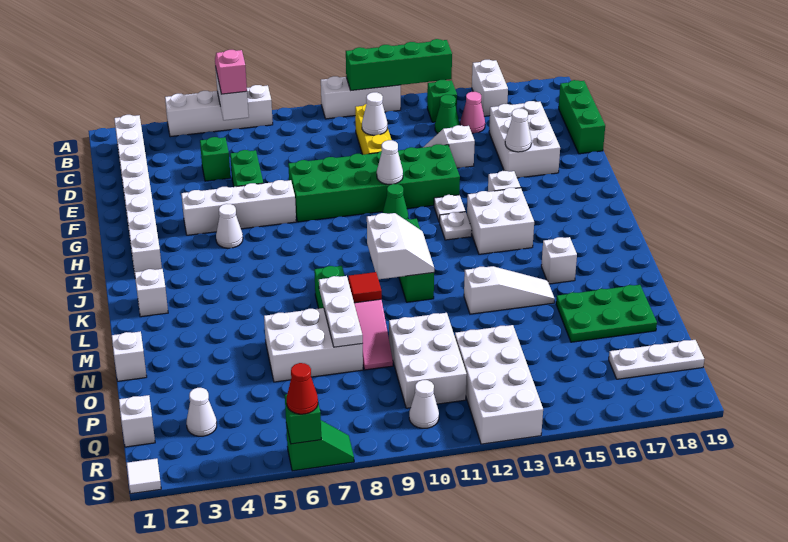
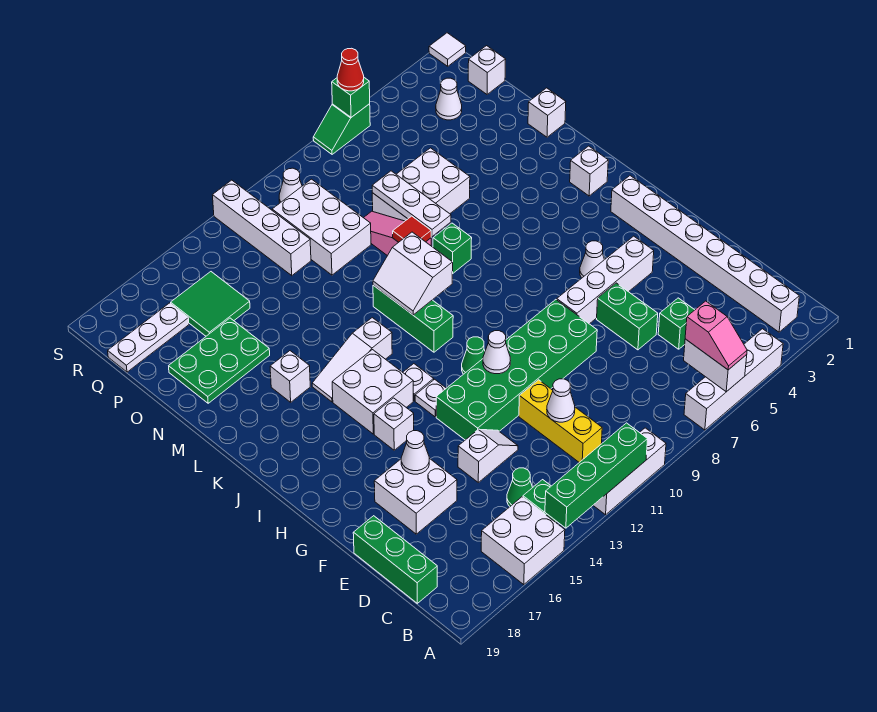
white 1x2 brick [472,60,508,116] -> white 2x2 brick [481,497,565,585]
pink 1x1 cone [460,92,485,133] -> none
white 2x3 brick [489,101,560,178] -> white 2x2 brick [374,458,457,534]
white 1x3 slope [464,266,555,314] -> white 1x3 slope moved to [312,318,392,402]
white 2x4 brick [455,325,543,444] -> white 1x4 brick [213,180,311,276]
none -> green 2x2 tile [171,272,250,336]

